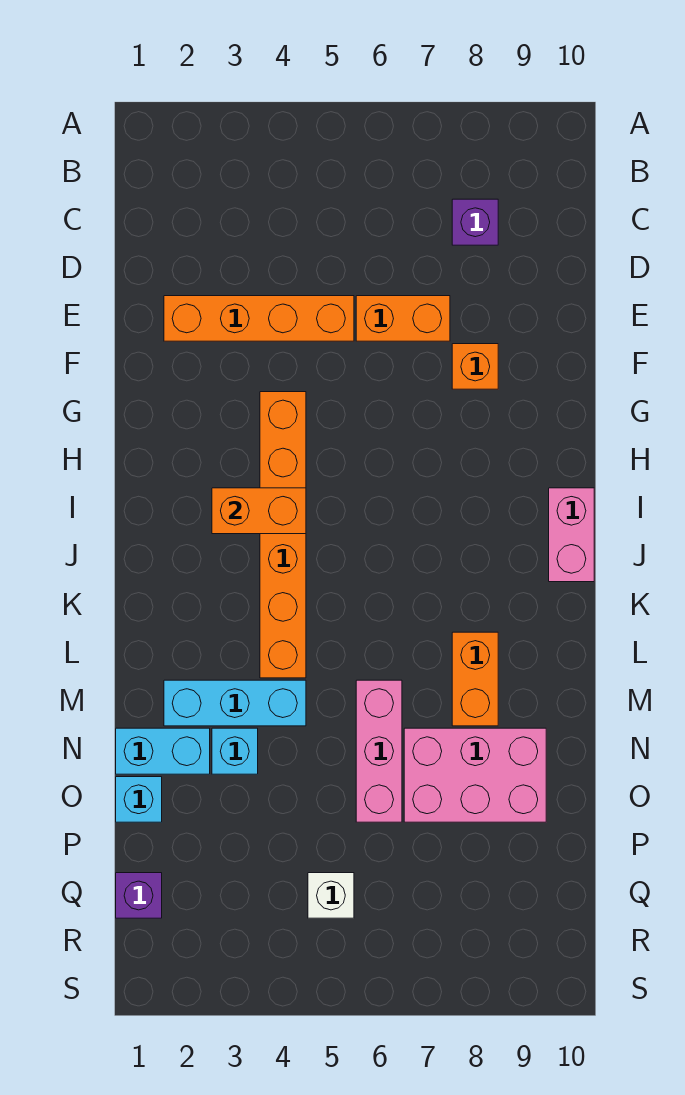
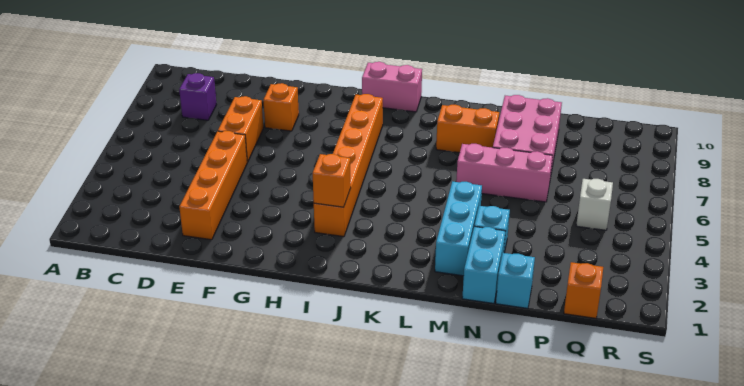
orange 1x6 brick [260,392,306,678] -> orange 1x6 brick turned to [314,94,383,237]
orange 1x2 brick [212,488,306,534] -> orange 1x1 brick [313,154,351,207]
purple 1x1 brick [116,873,162,918] -> orange 1x1 brick [564,262,603,318]

